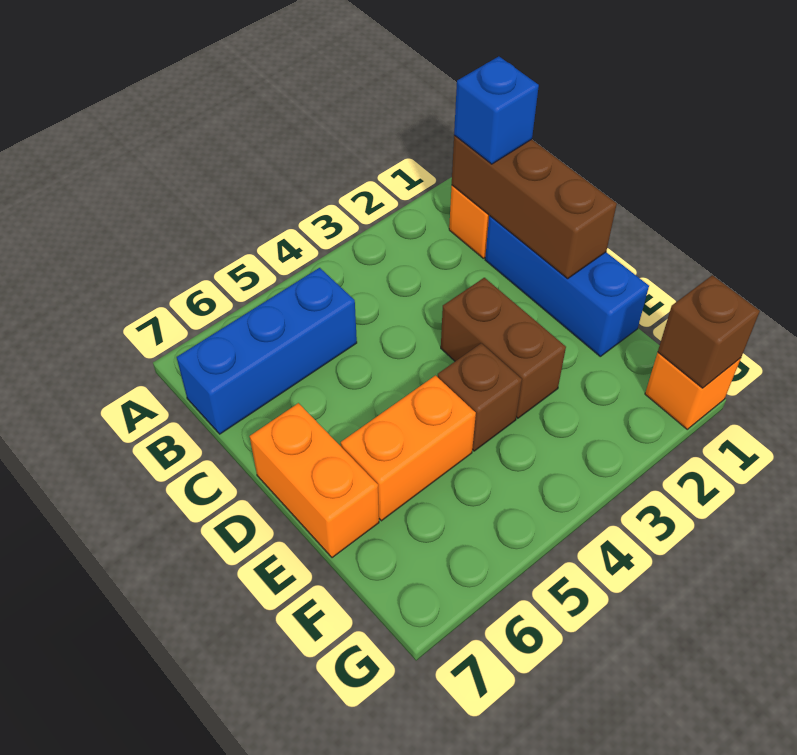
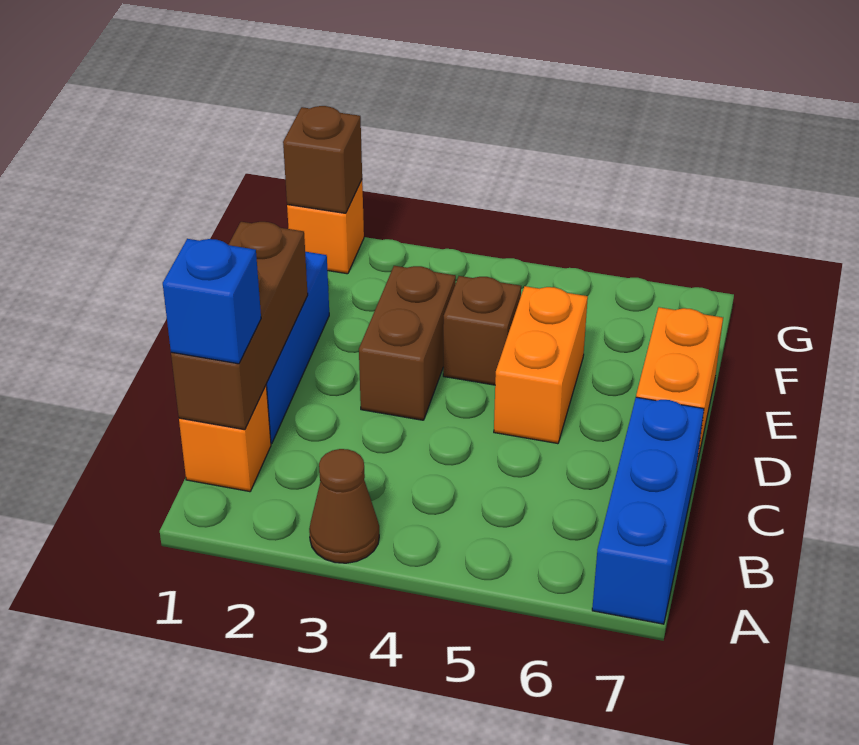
none -> brown 1x1 cone [309,449,379,563]
blue 1x3 brick [177,268,357,434] -> blue 1x3 brick turned to [592,397,704,624]
orange 1x2 brick [341,376,476,521] -> orange 1x2 brick turned to [494,286,588,444]

